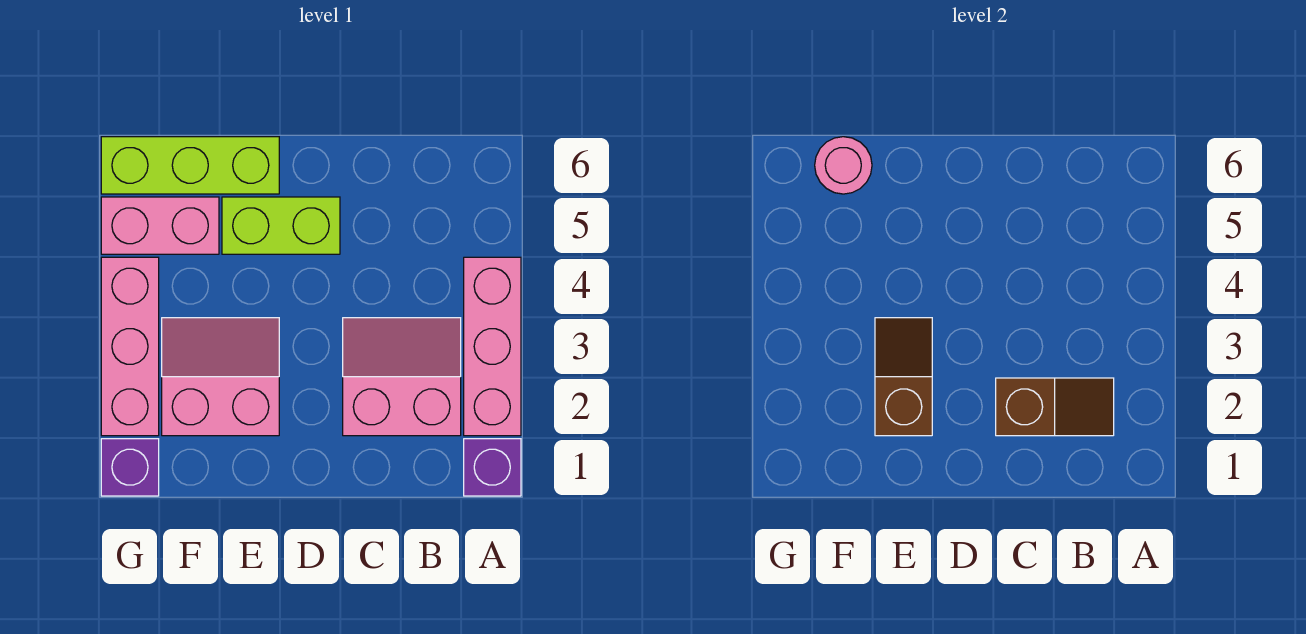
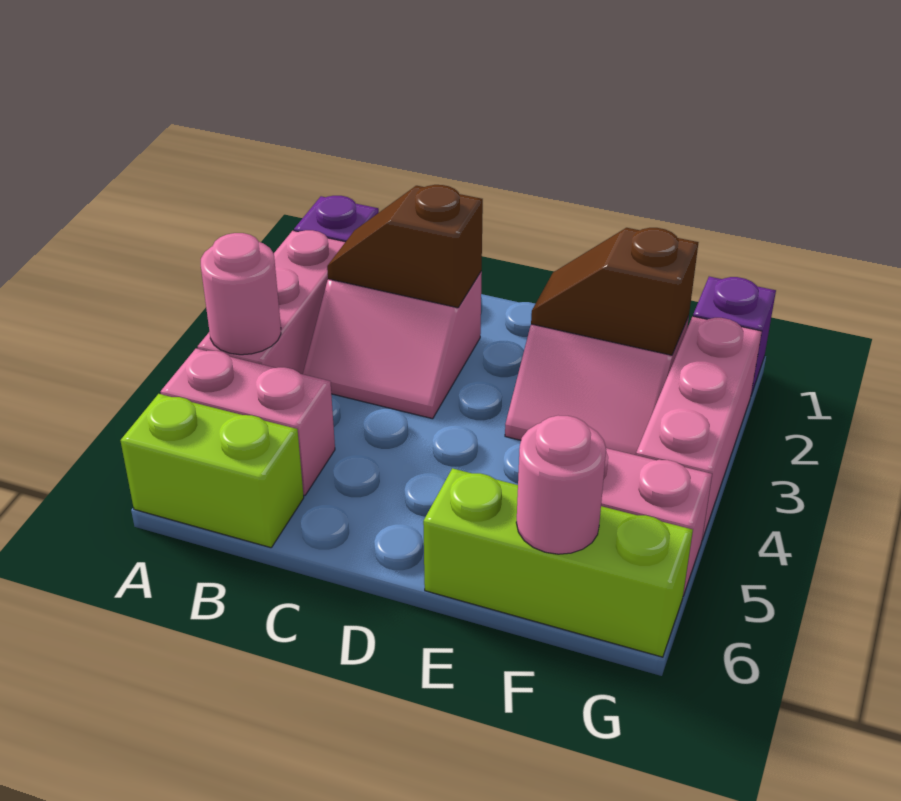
none -> pink 1x1 round brick [201,233,281,355]
none -> pink 1x2 brick [161,349,335,495]
lime 1x2 brick [222,197,340,254] -> lime 1x2 brick moved to [120,394,304,548]
brown 1x2 slope [875,318,932,436] -> brown 1x2 slope turned to [531,228,698,355]

